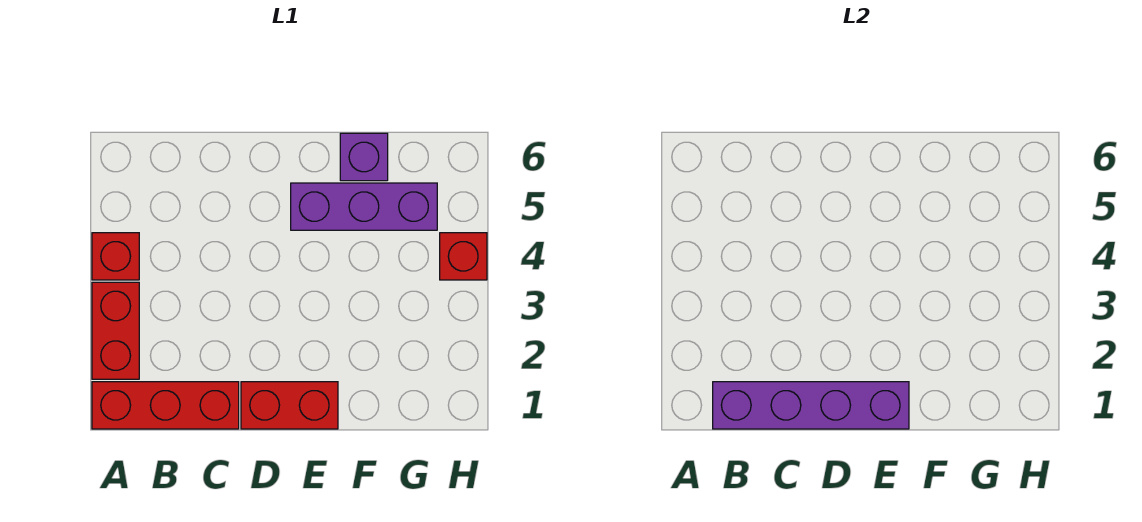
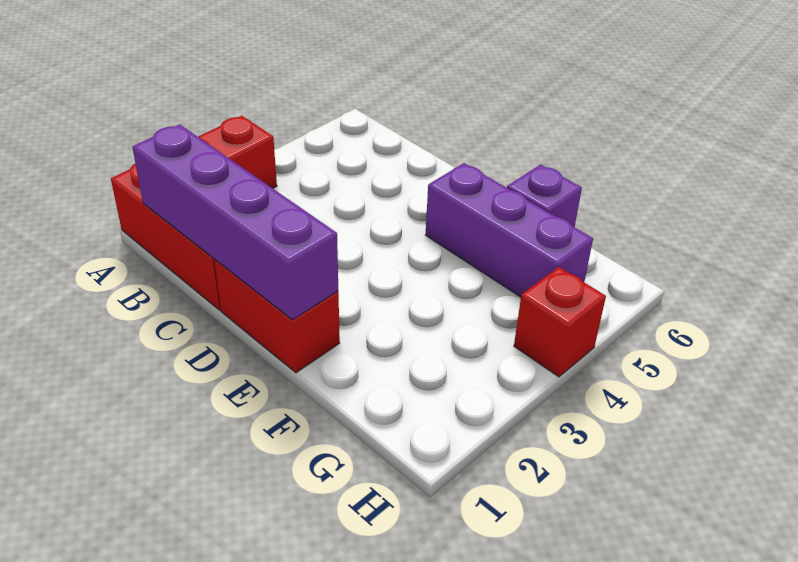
red 1x1 brick [92,233,139,280] -> none

